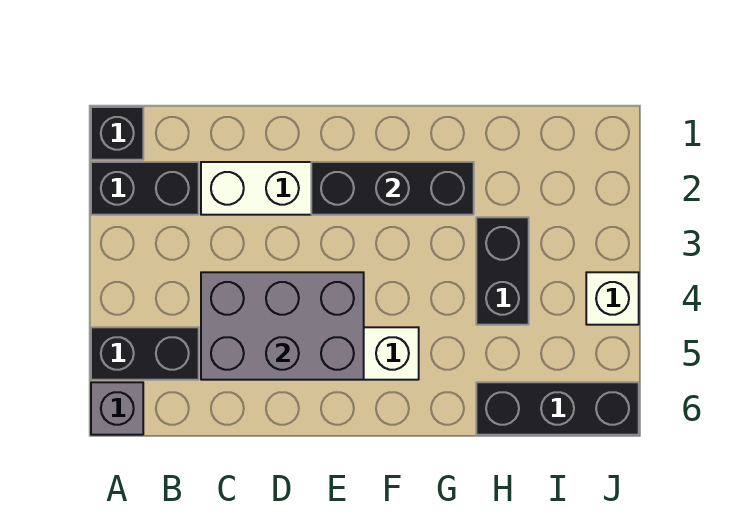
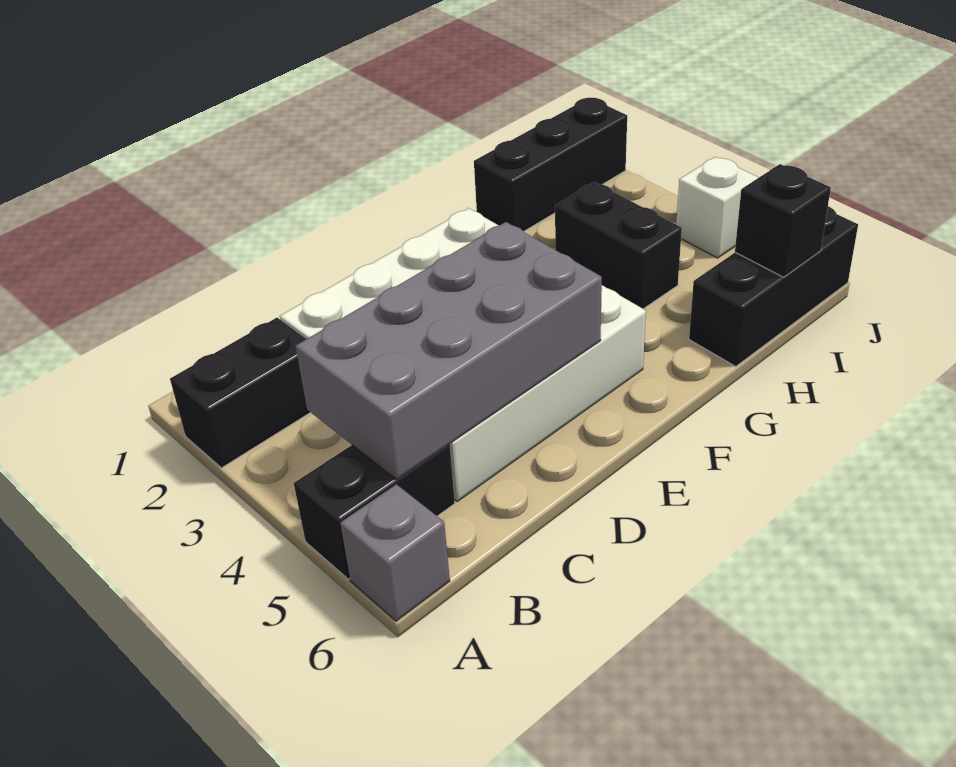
black 1x1 brick [91,107,143,160] -> black 1x1 brick moved to [735,164,831,277]
grey 2x3 brick [201,272,364,380] -> grey 2x4 brick [296,222,602,479]
black 1x3 brick [311,162,474,215] -> black 1x3 brick moved to [474,98,627,231]

